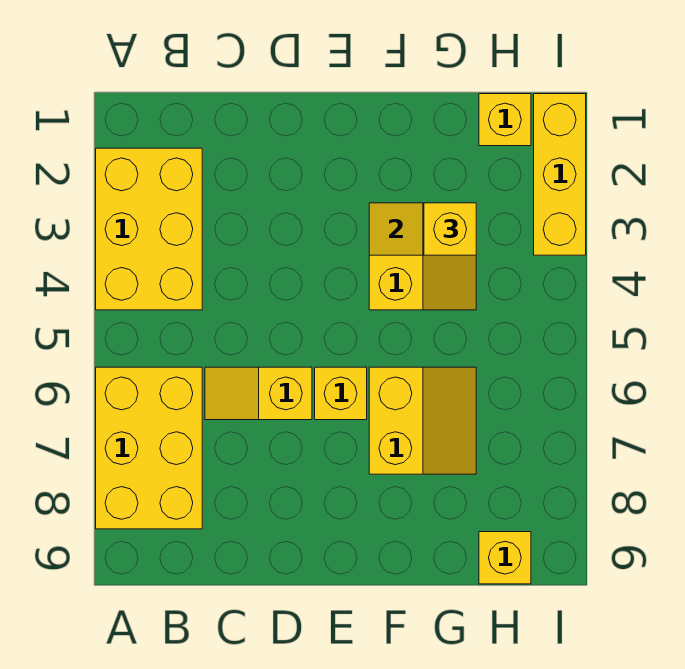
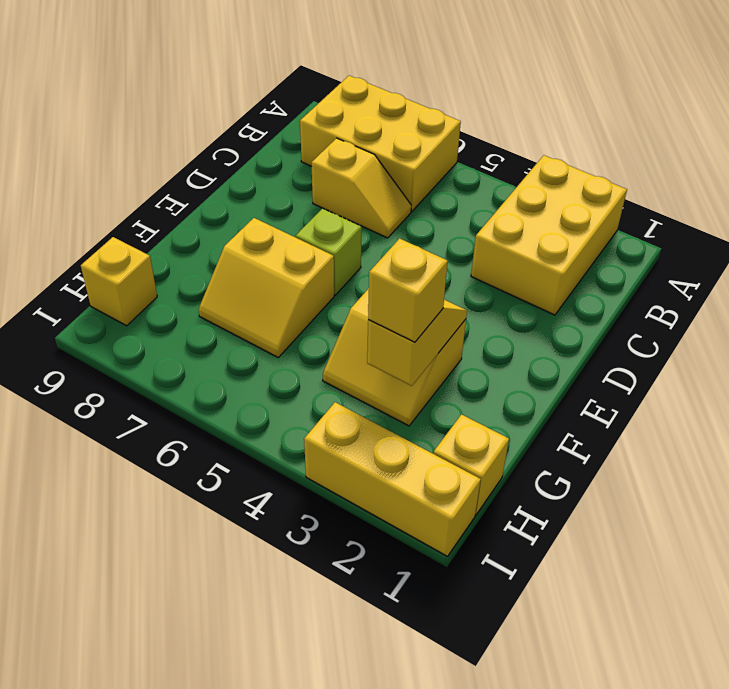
yellow 2x3 brick [96,148,202,310] -> yellow 2x3 brick turned to [471,155,627,315]
yellow 1x2 slope [205,367,312,420] -> yellow 1x2 slope turned to [311,138,411,238]
yellow 1x1 brick [315,367,367,420] -> lime 1x1 brick [296,208,362,295]

